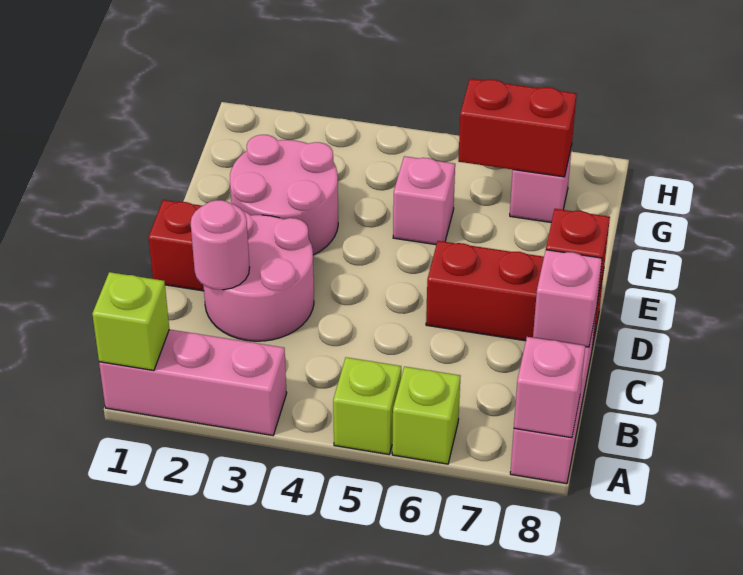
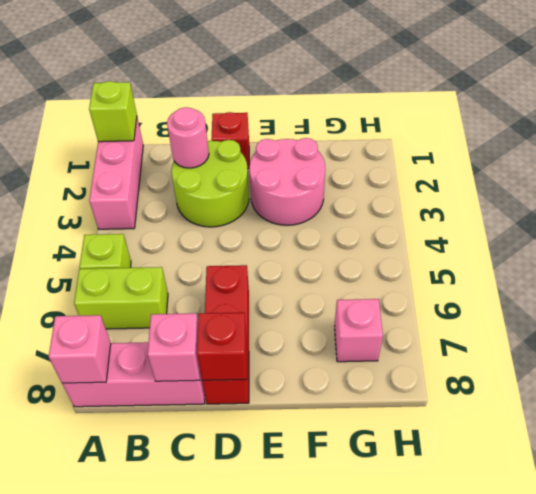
lime 1x1 brick [392,367,460,464] -> lime 1x2 brick [74,267,168,329]
pink 2x2 round brick [203,211,314,341] -> lime 2x2 round brick [171,140,249,227]
pink 1x1 brick [393,156,455,245] -> none
red 1x2 brick [458,79,577,177] -> none

